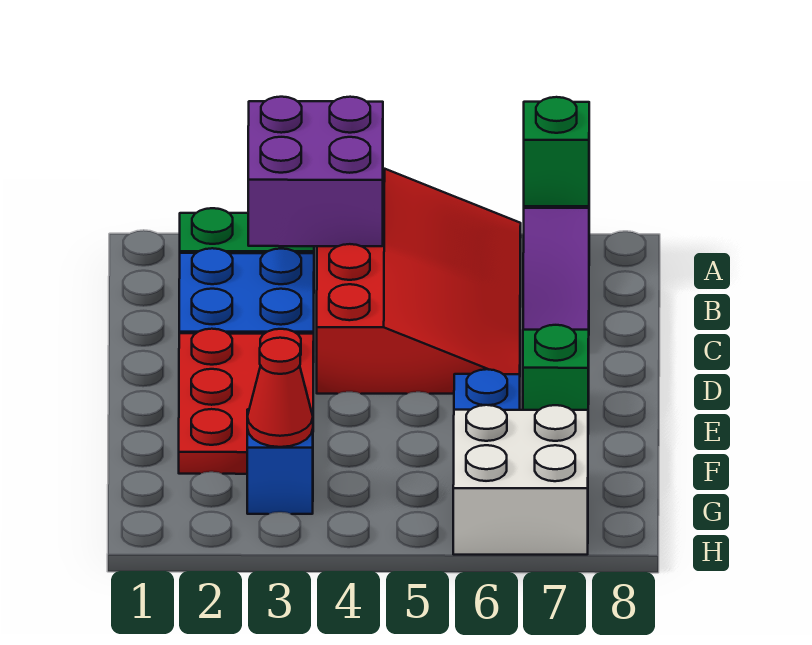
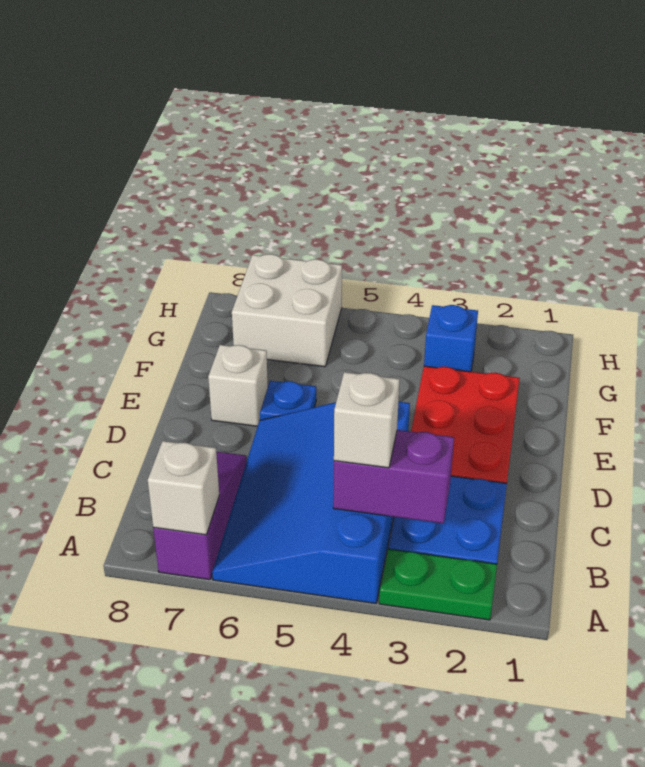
purple 2x2 brick [248,97,383,246] -> purple 1x2 brick [333,430,454,523]
red 3x4 slope [317,169,521,394] -> blue 3x4 slope [212,402,410,604]
green 1x1 brick [524,97,589,206] -> white 1x1 brick [148,441,219,535]
none -> white 1x1 brick [334,372,400,468]
green 1x1 brick [523,325,589,410] -> white 1x1 brick [208,345,268,426]
red 1x1 cone [247,338,313,447] -> none

